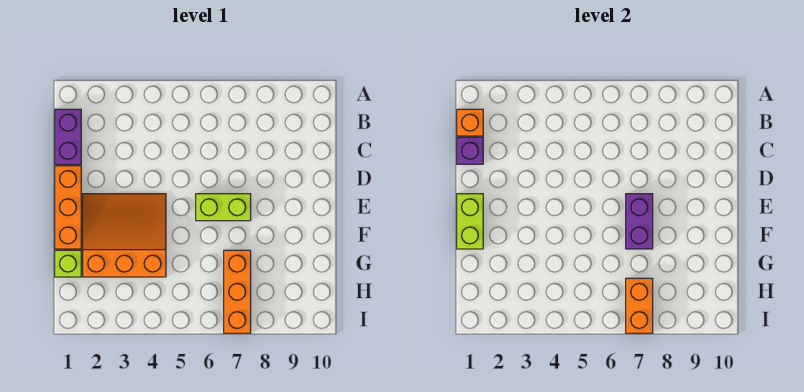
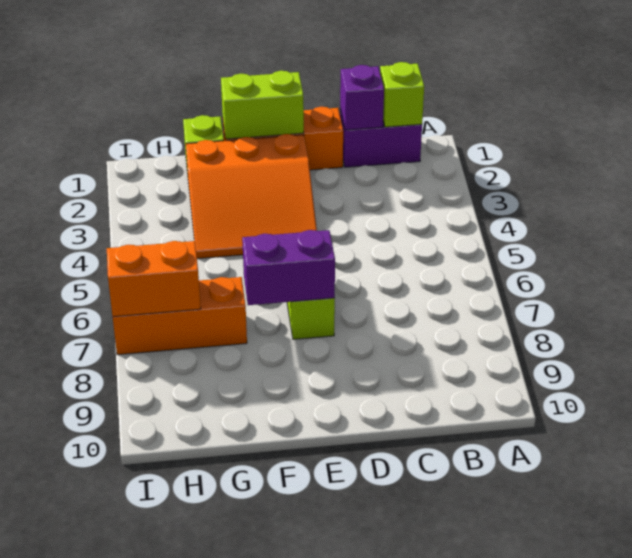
orange 1x1 brick [457,109,483,136] -> lime 1x1 brick [380,62,424,127]
orange 3x3 slope [83,194,166,277] -> orange 3x3 slope turned to [186,134,317,259]

